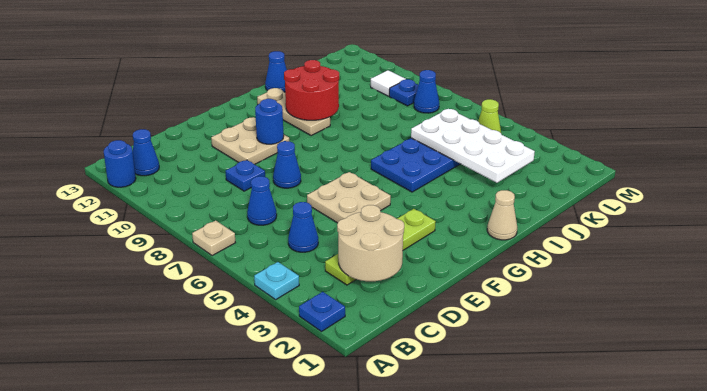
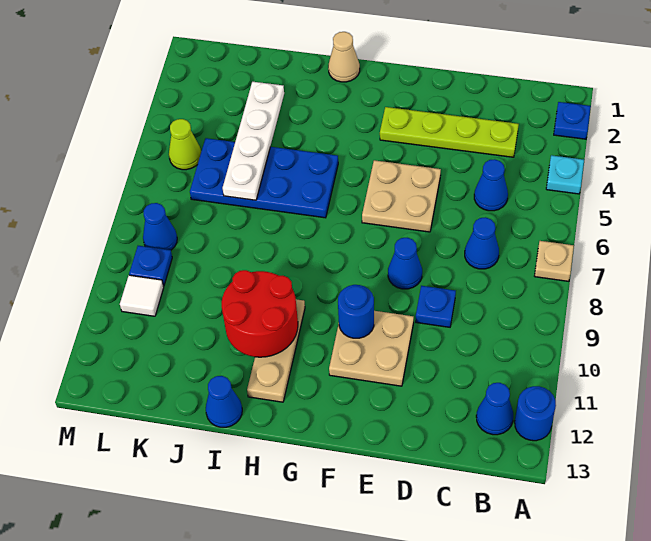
tan 2x2 round brick [337,205,404,281] -> none
white 2x4 plate [411,109,535,183] -> white 1x4 plate [223,82,284,200]

